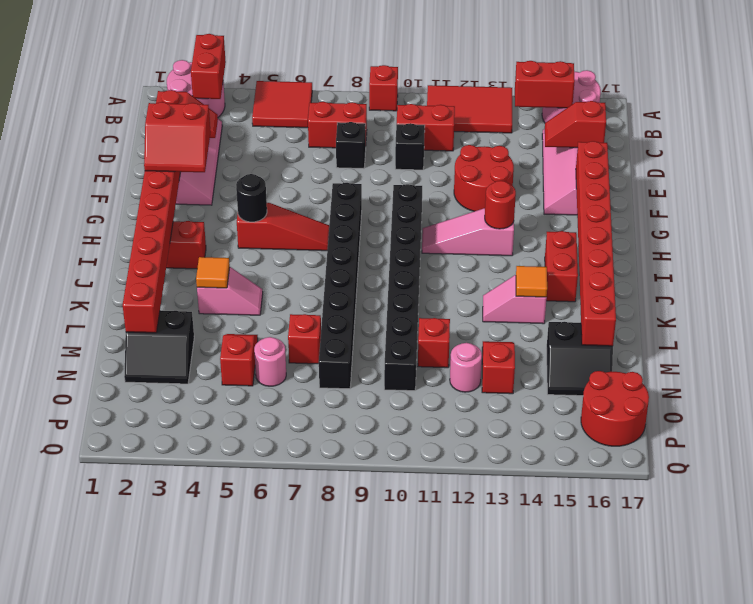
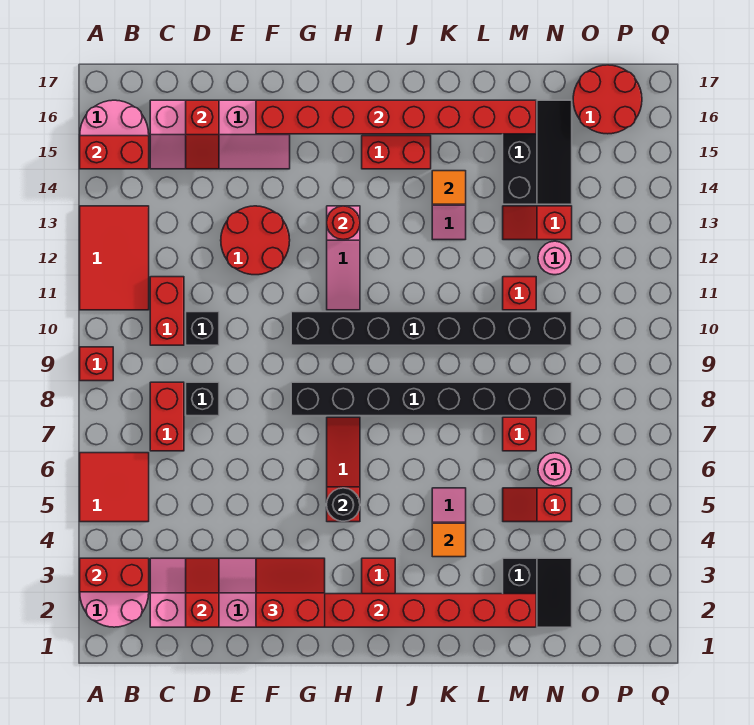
red 1x2 brick [515,61,575,108] -> red 1x2 brick turned to [80,136,149,169]
red 2x2 slope [144,102,211,172] -> red 2x2 slope turned to [256,558,325,627]
black 2x2 slope [547,322,613,396] -> black 2x3 slope [503,100,572,204]

